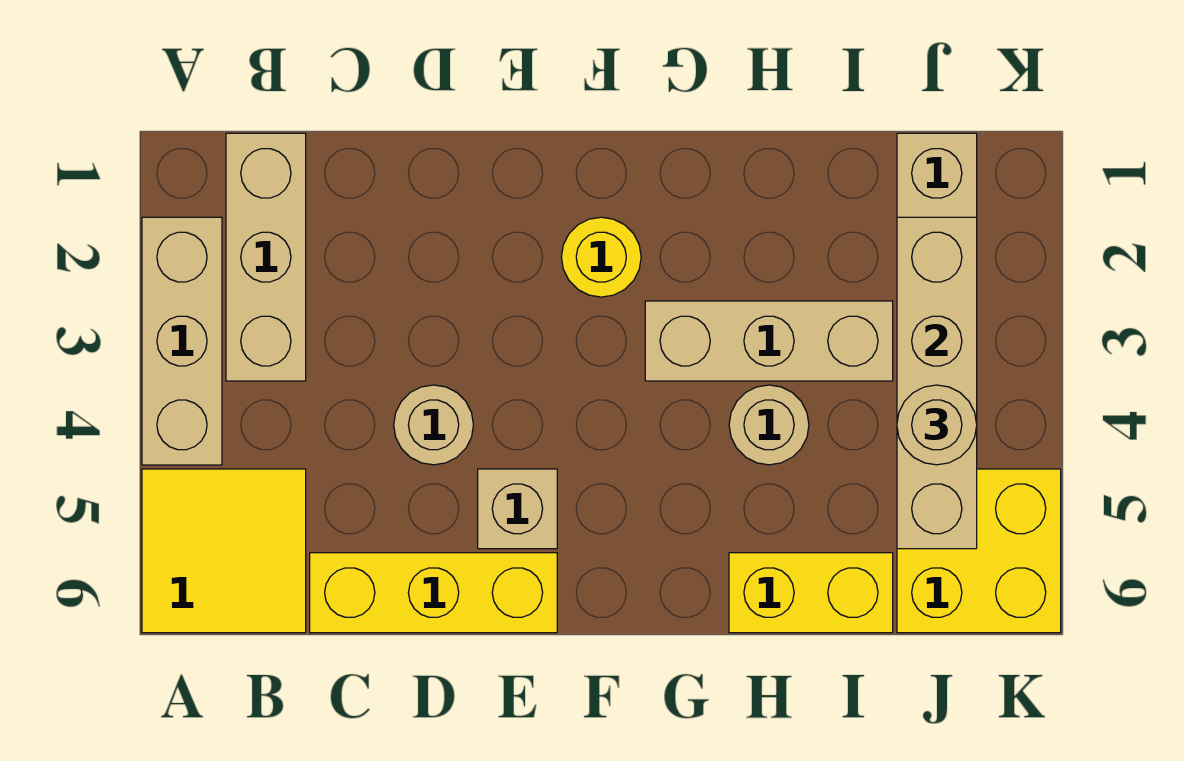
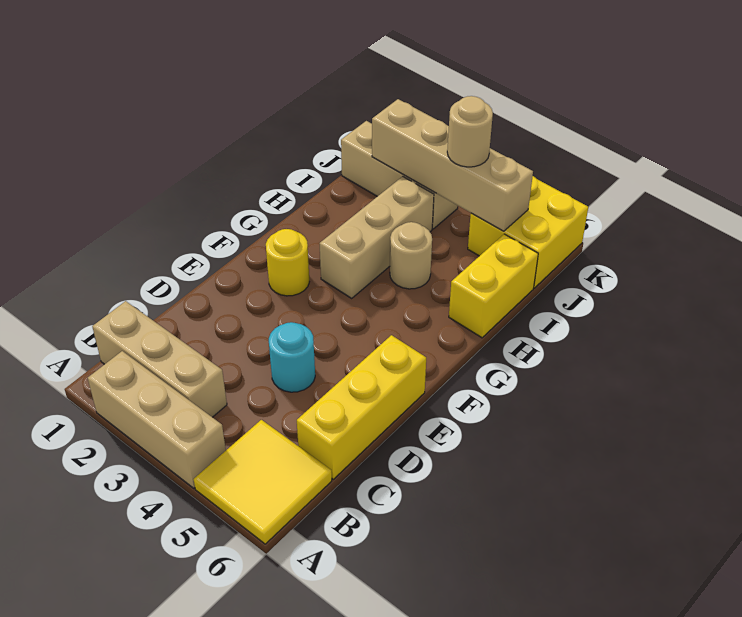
tan 1x1 round brick [394,385,473,465] -> cyan 1x1 round brick [269,322,315,392]
tan 1x1 brick [478,469,557,549] -> none

